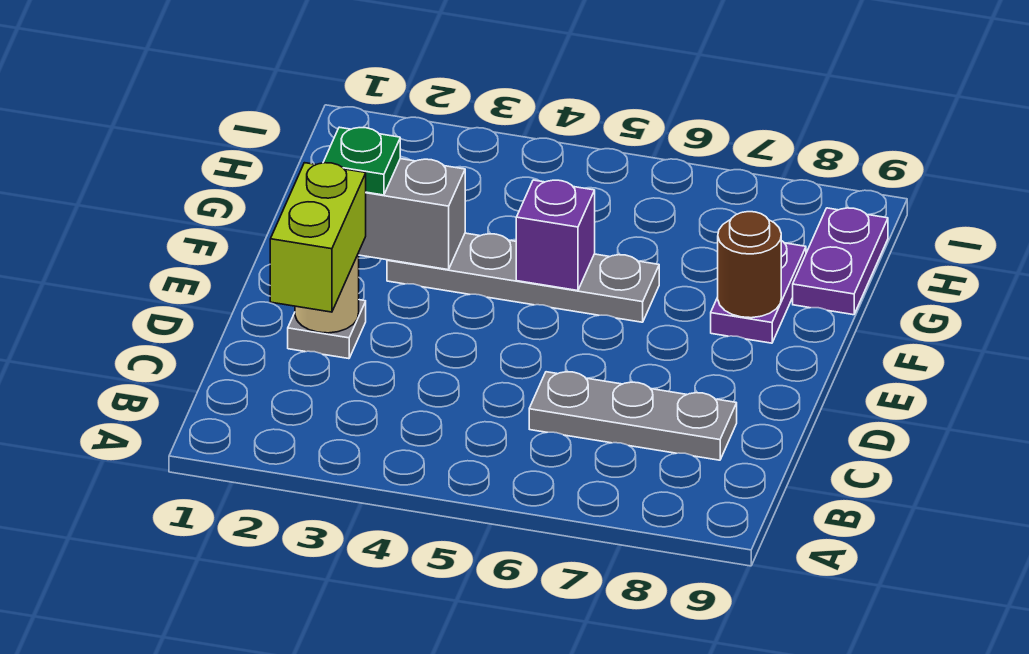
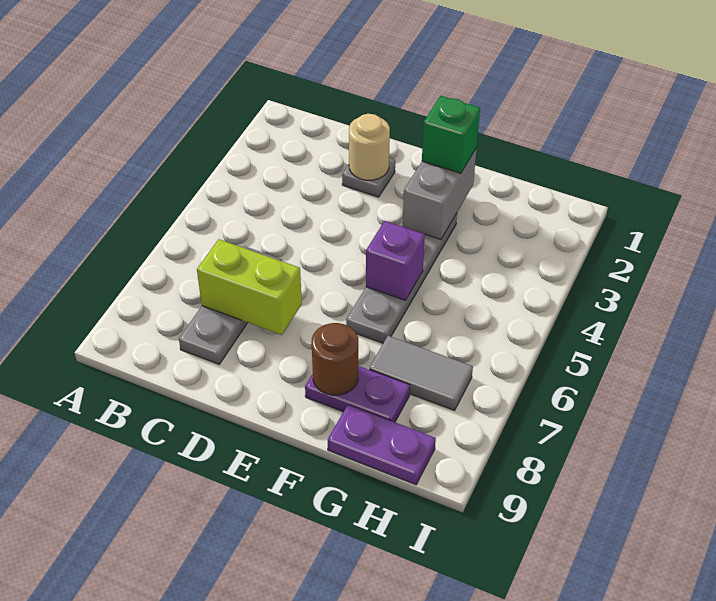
lime 1x2 brick [270,163,366,312] -> lime 1x2 brick moved to [197,239,302,335]
green 1x1 plate [323,127,400,195] -> green 1x1 brick [422,96,480,173]
none -> grey 1x2 tile [369,336,473,411]

